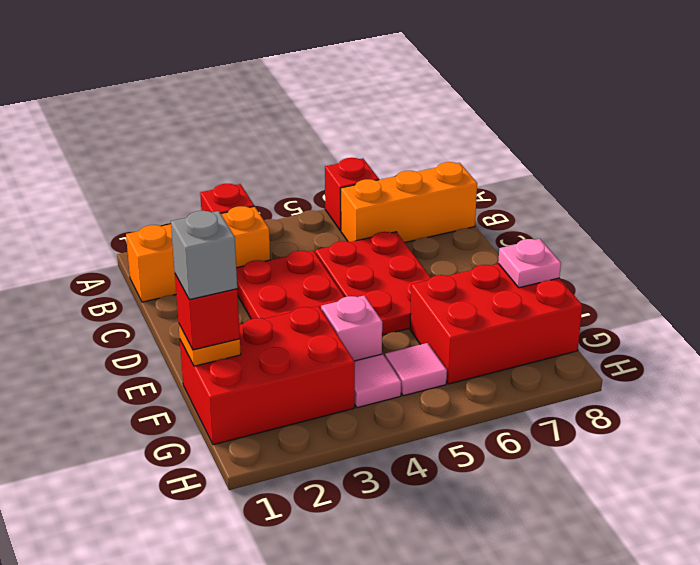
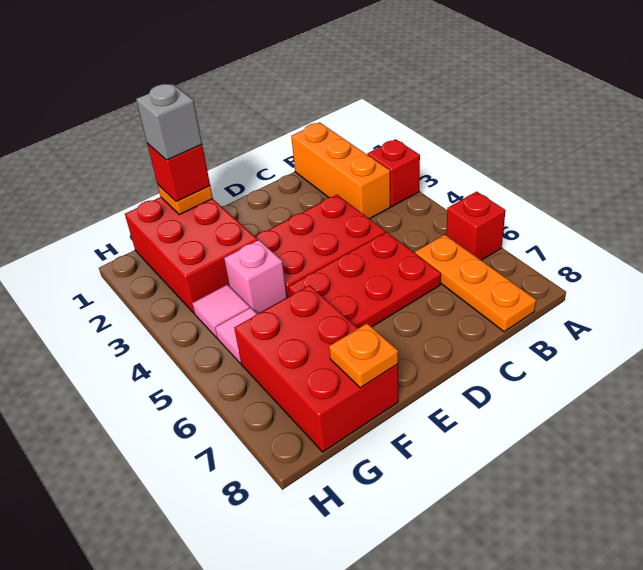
orange 1x3 brick [341,162,477,243] -> orange 1x3 plate [415,235,536,332]
pink 1x1 plate [498,239,561,288] -> orange 1x1 plate [329,324,398,388]

